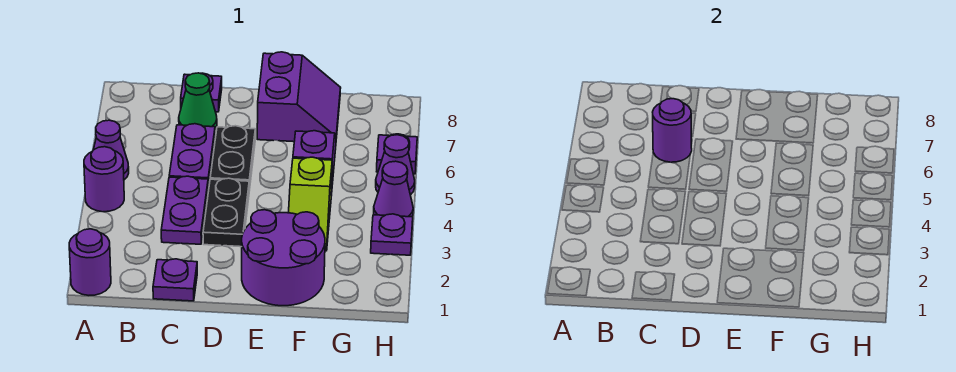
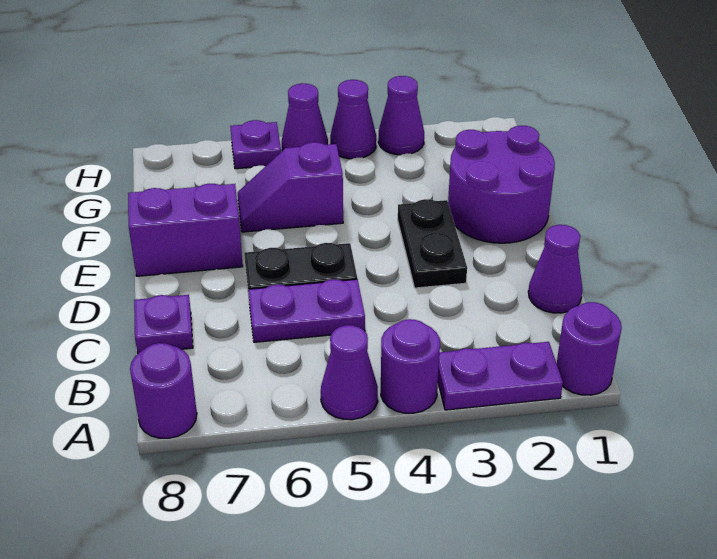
purple 1x1 plate [153,259,197,301] -> purple 1x1 cone [528,225,583,313]
purple 1x2 plate [161,176,208,244] -> purple 1x2 plate moved to [438,342,563,410]
purple 1x1 round brick [653,99,692,162] -> purple 1x1 round brick moved to [130,343,197,438]
green 1x1 cone [179,73,217,129] -> none
black 1x2 plate [203,178,249,247] -> black 1x2 plate turned to [398,199,467,288]
lime 1x2 slope [289,157,332,251] -> none
purple 1x1 plate [371,214,413,255] -> purple 1x1 cone [378,76,424,155]

